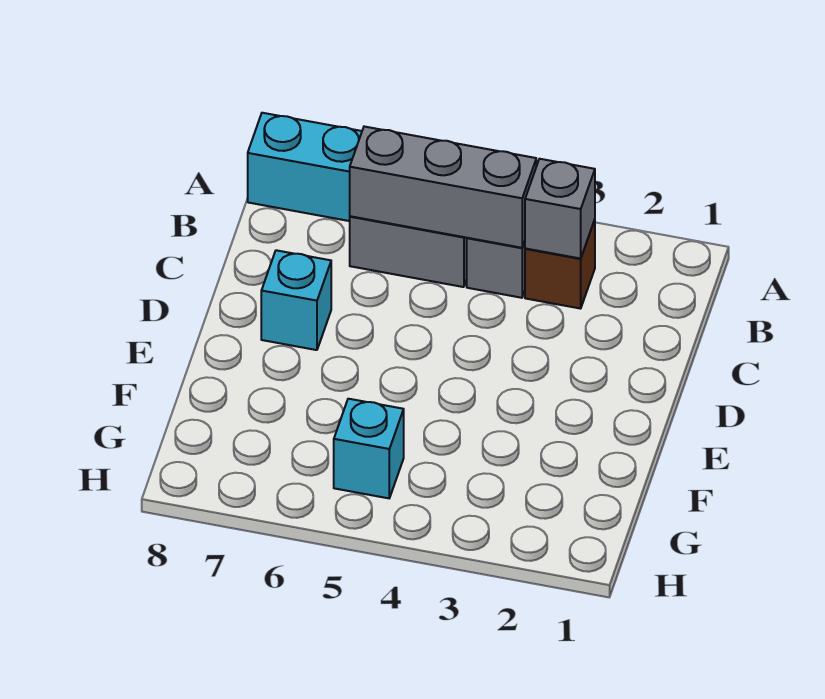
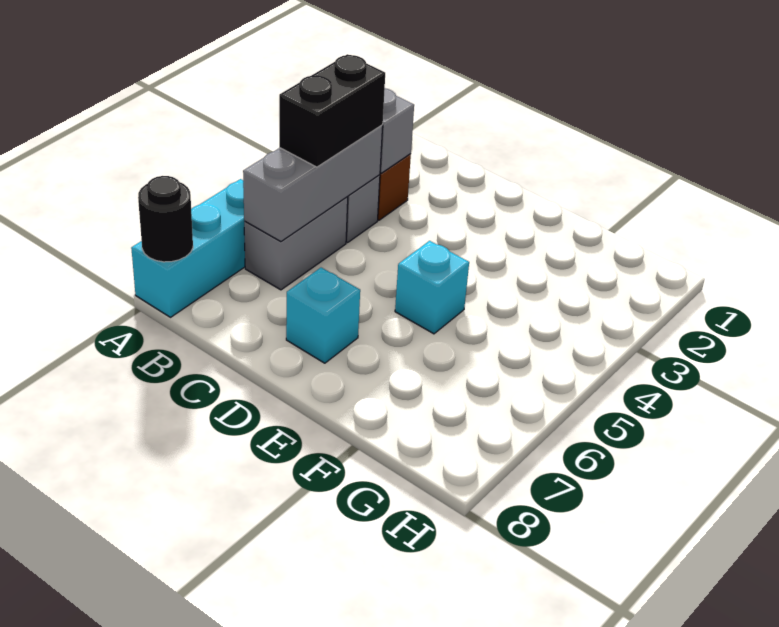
none -> black 1x1 round brick [138,176,193,262]
none -> black 1x2 brick [279,54,385,167]
cyan 1x1 brick [334,399,404,498] -> cyan 1x1 brick moved to [395,241,469,334]

